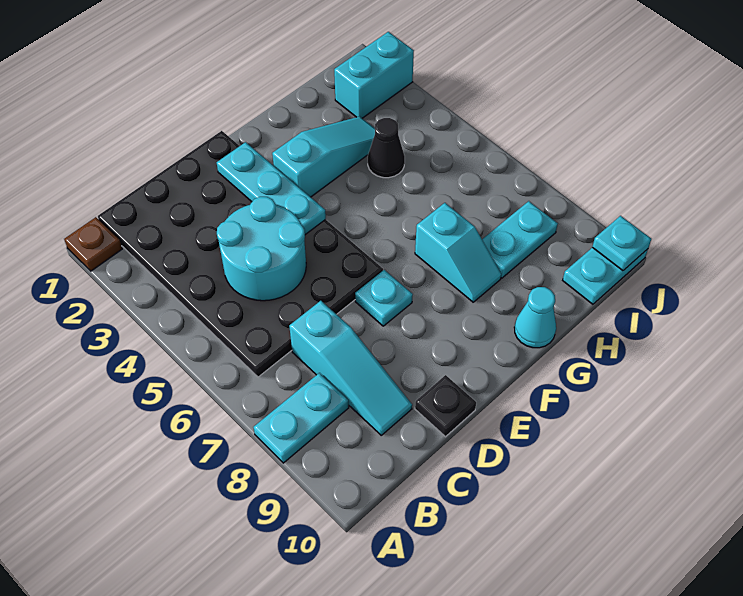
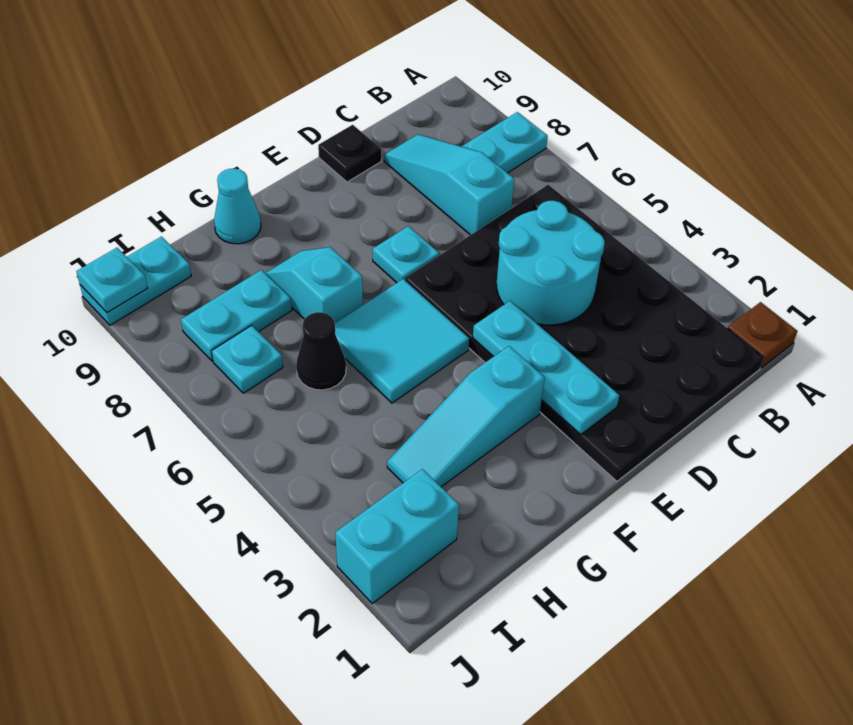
none -> cyan 2x2 tile [335,279,469,403]
black 1x1 cone [368,118,405,178] -> black 1x1 cone moved to [296,312,346,390]
none -> cyan 1x1 plate [212,326,283,393]

